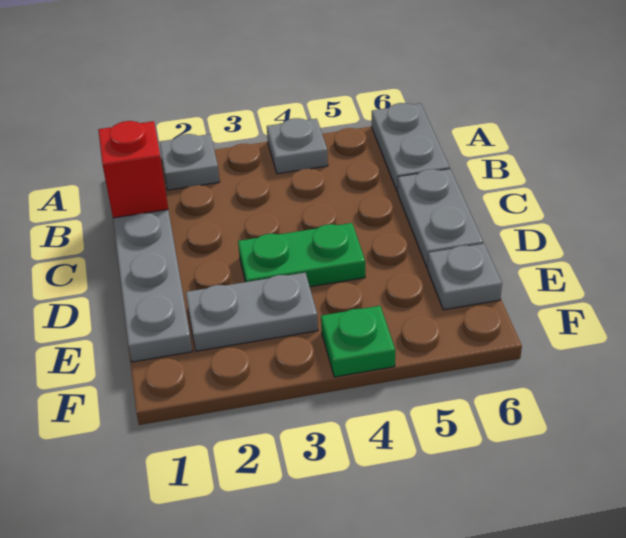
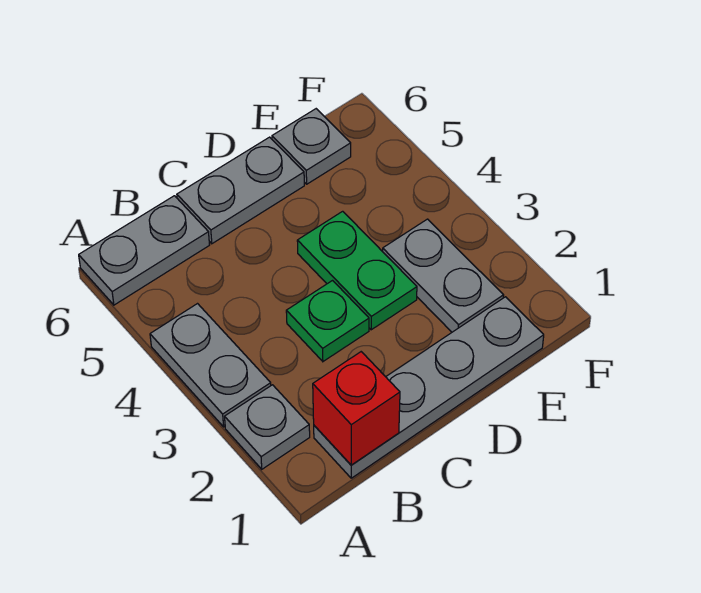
grey 1x1 plate [267,118,328,174] -> grey 1x2 plate [150,304,271,427]
green 1x1 plate [321,306,395,377] -> green 1x1 plate moved to [286,281,369,361]

